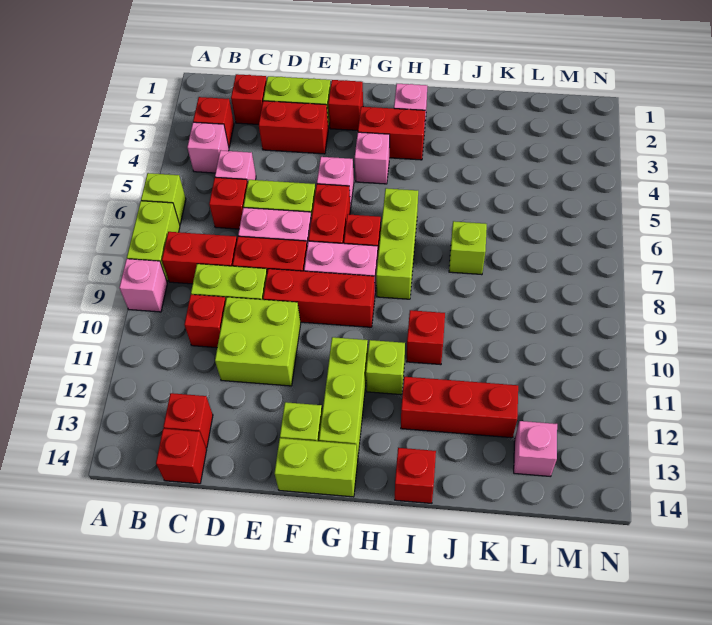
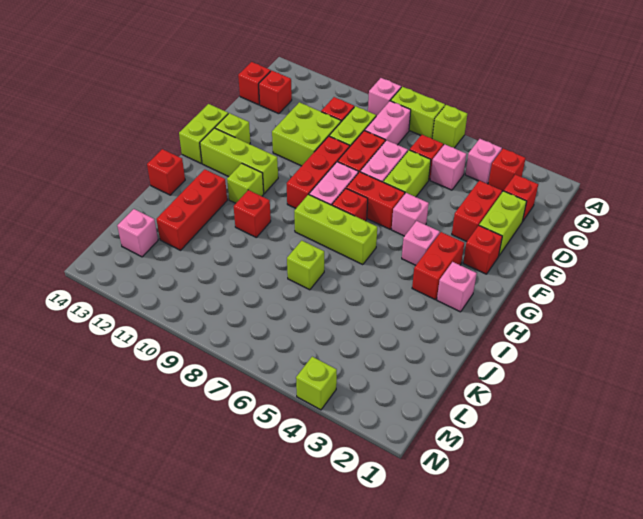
red 1x2 brick [162,232,237,284] -> pink 1x2 brick [365,101,411,145]
none -> lime 1x1 brick [296,357,337,410]

